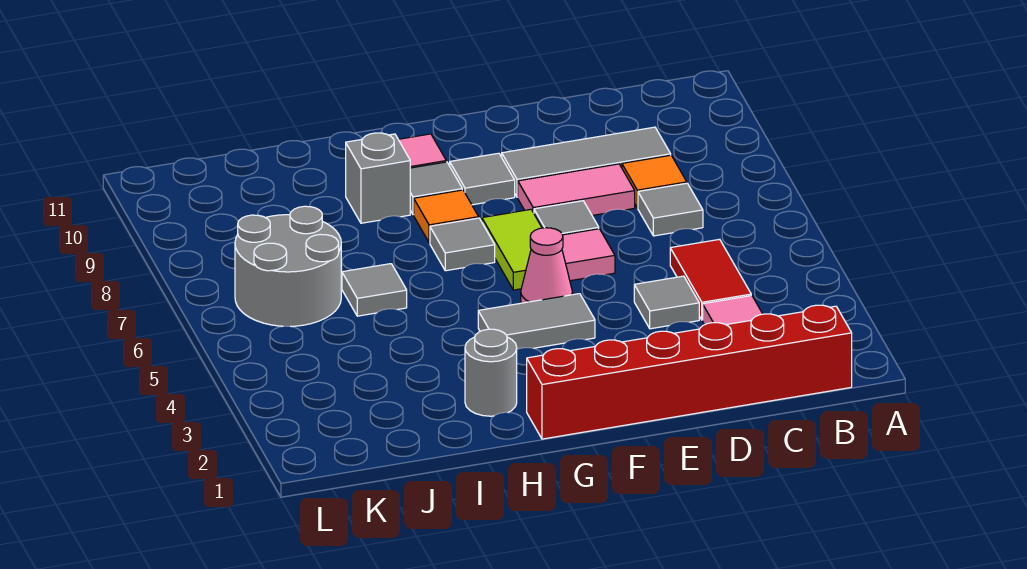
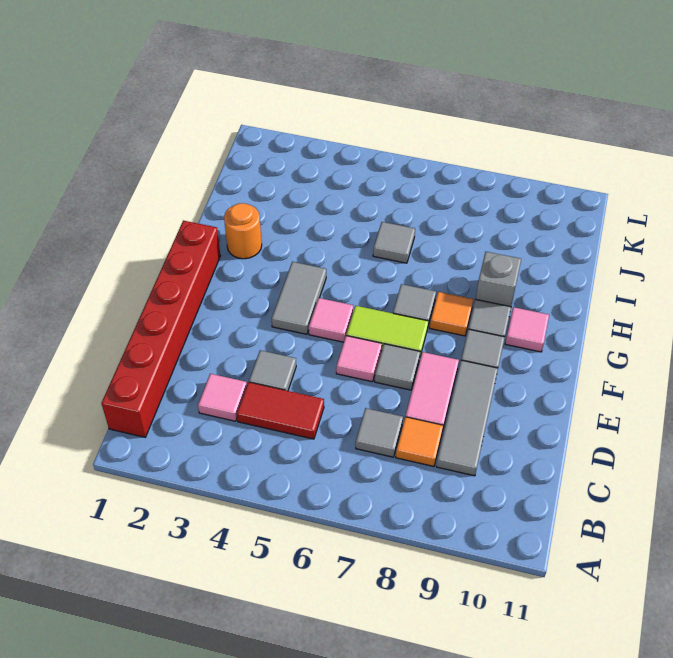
pink 1x1 cone [521,228,573,303] -> pink 1x1 tile [309,298,353,342]
grey 1x1 round brick [465,329,517,416] -> orange 1x1 round brick [224,203,262,259]
grey 2x2 round brick [235,206,341,326] -> none

